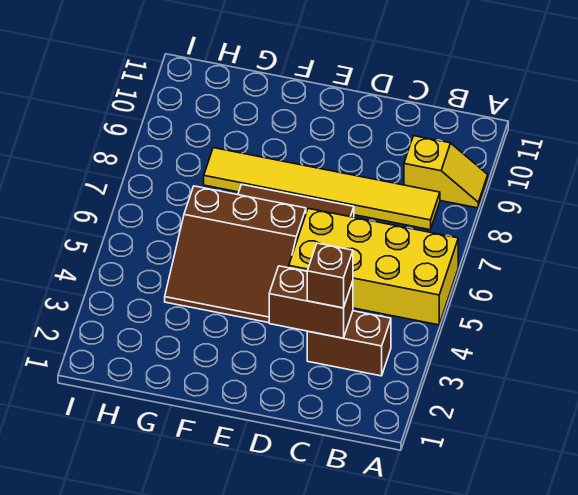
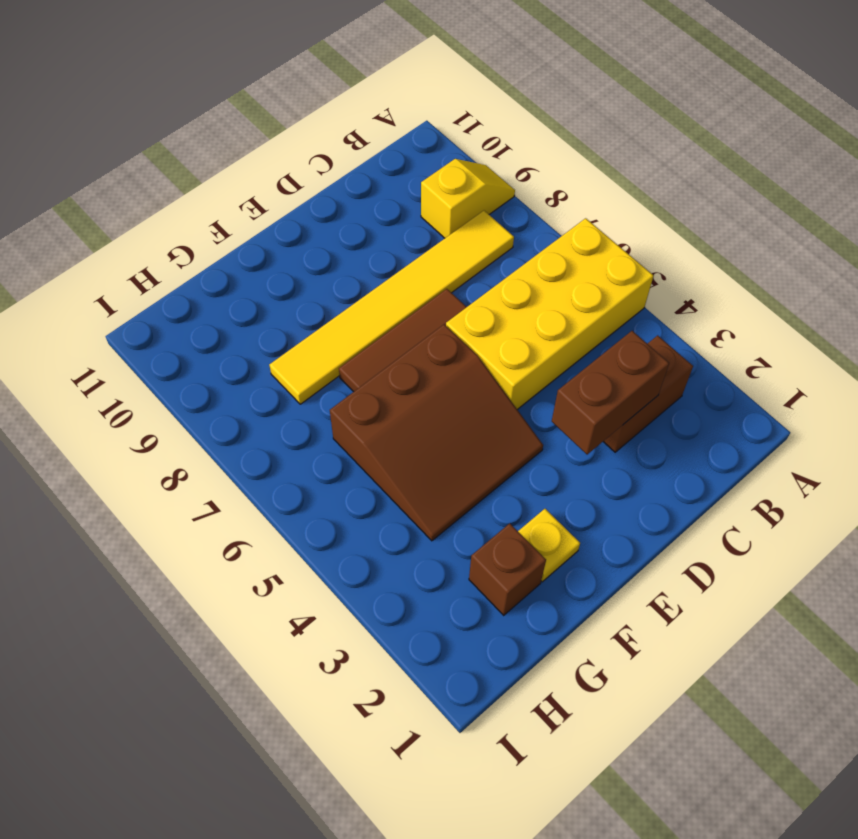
brown 1x1 brick [307,243,353,308] -> brown 1x1 brick moved to [469,523,546,615]
none -> yellow 1x1 plate [518,509,580,582]

